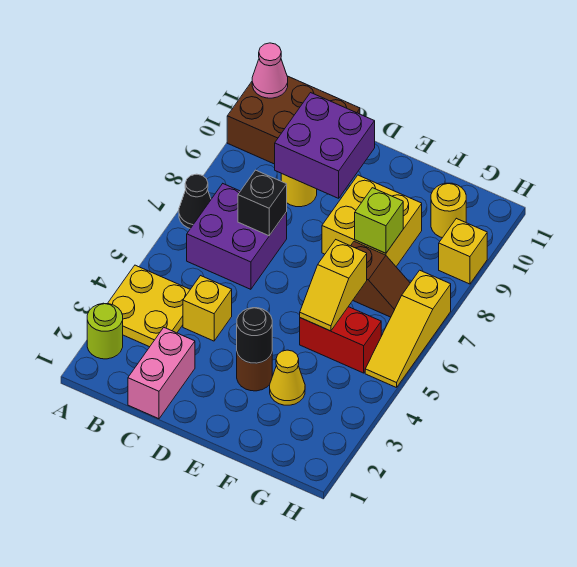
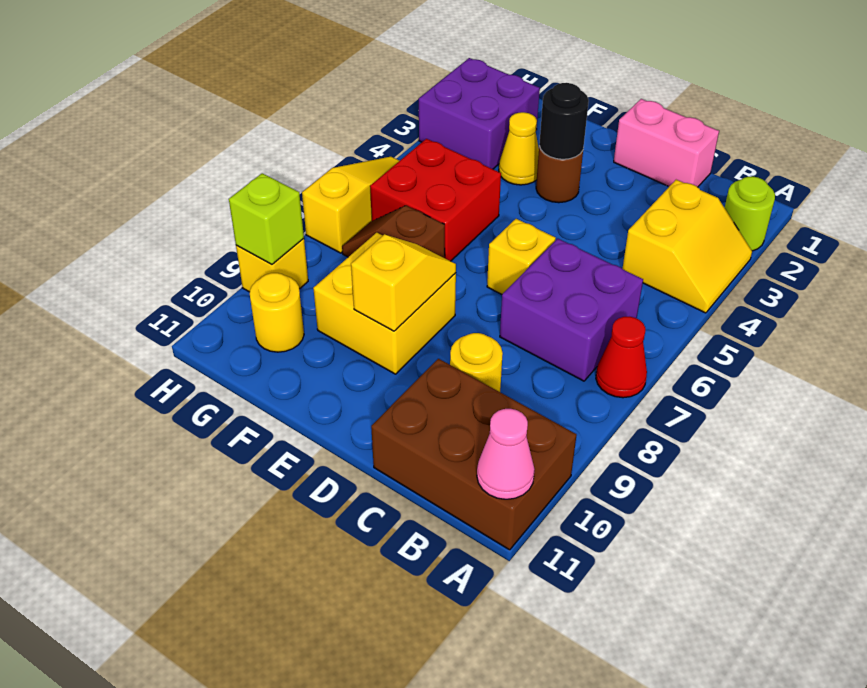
yellow 2x2 plate [107,265,190,347] -> yellow 2x2 slope [622,180,752,313]
black 1x1 cone [179,174,211,229] -> red 1x1 cone [596,317,647,398]
pink 1x2 brick [128,328,195,419] -> pink 1x2 brick turned to [614,99,719,187]
yellow 1x1 brick [183,276,232,341] -> yellow 1x1 brick moved to [487,219,556,294]
black 1x1 brick [238,170,287,236] -> none
purple 2x2 brick [275,93,375,198] -> purple 2x2 brick moved to [419,58,540,169]
red 1x2 brick [300,307,381,373] -> red 2x2 brick [370,139,501,261]
yellow 1x2 slope [300,240,367,331] -> yellow 1x2 slope moved to [351,234,456,331]
lime 1x1 brick [355,188,403,253] -> lime 1x1 brick moved to [229,173,304,265]

